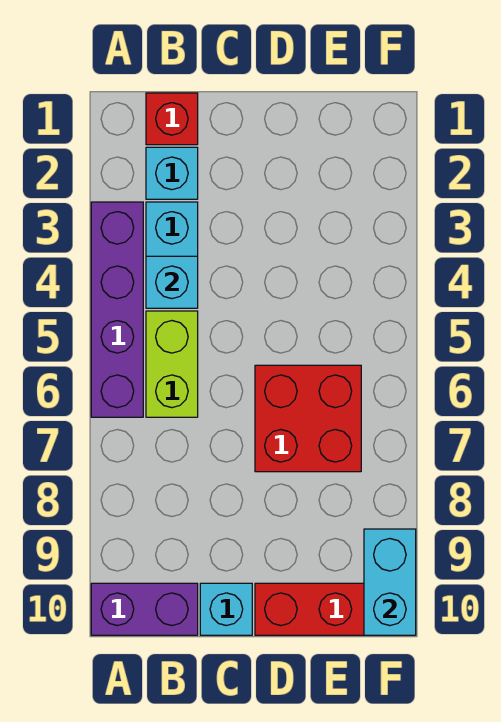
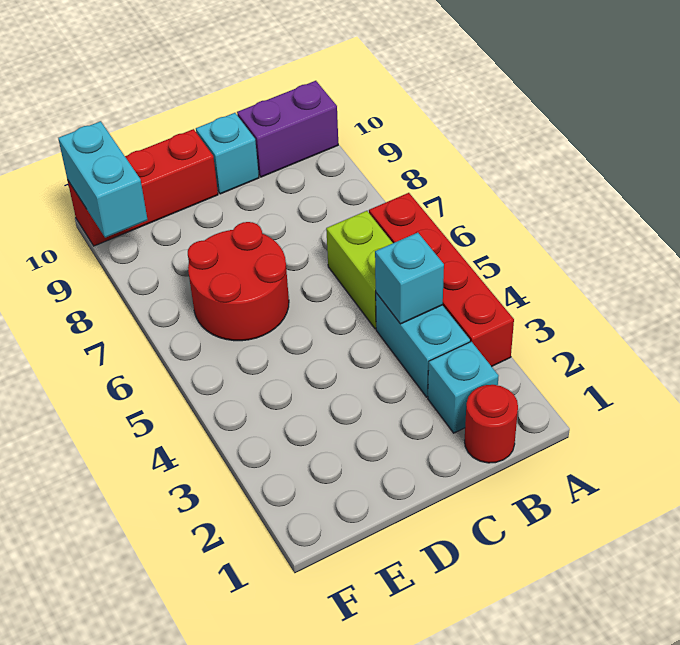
purple 1x4 brick [91,202,143,417] -> red 1x4 brick [369,193,514,366]
red 1x1 brick [146,93,198,145] -> red 1x1 round brick [464,385,518,463]
red 2x2 brick [255,365,361,472] -> red 2x2 round brick [188,222,289,341]

